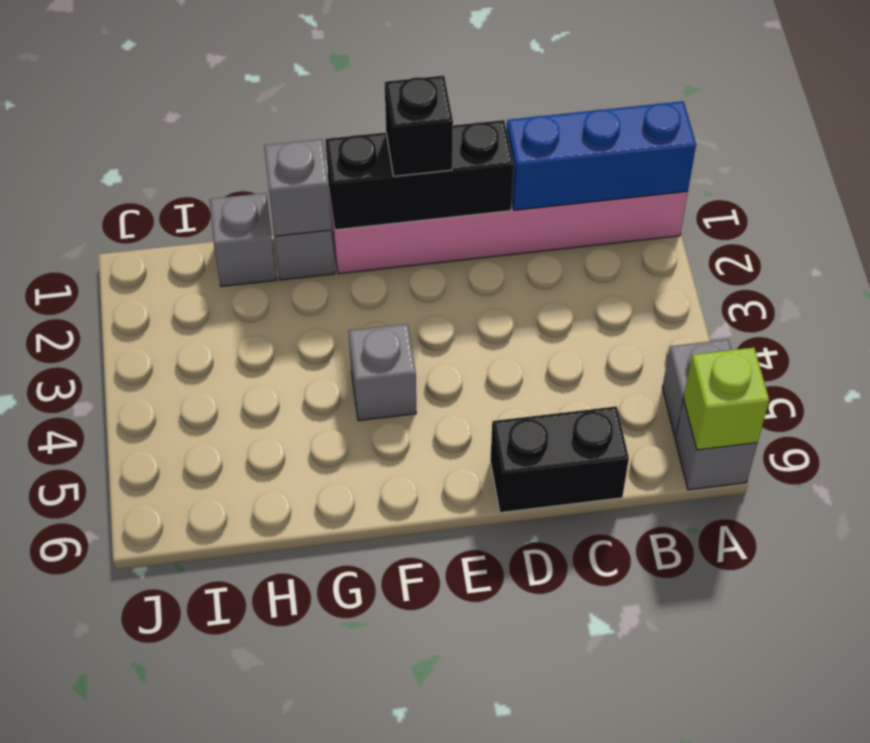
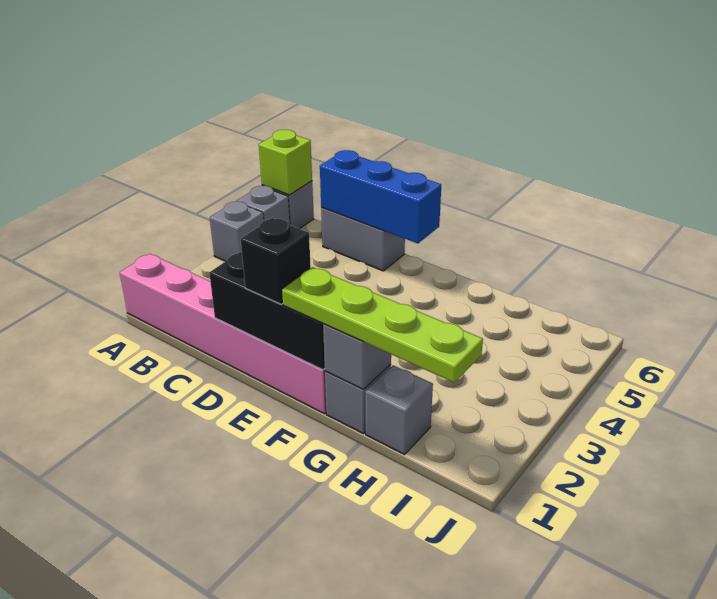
blue 1x3 brick [507,101,696,210] -> blue 1x3 brick moved to [320,150,441,243]
black 1x2 brick [490,406,629,513] -> grey 1x2 brick [321,208,405,271]
none -> lime 1x4 plate [282,267,483,382]
grey 1x1 brick [349,324,416,421] -> grey 1x1 brick moved to [210,201,264,261]

